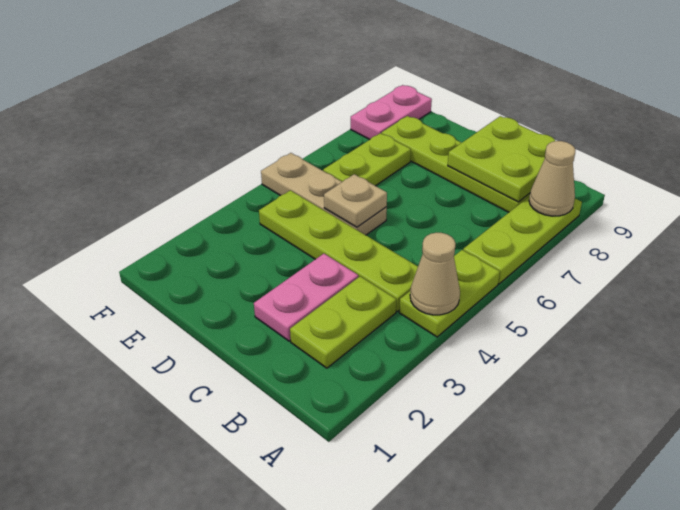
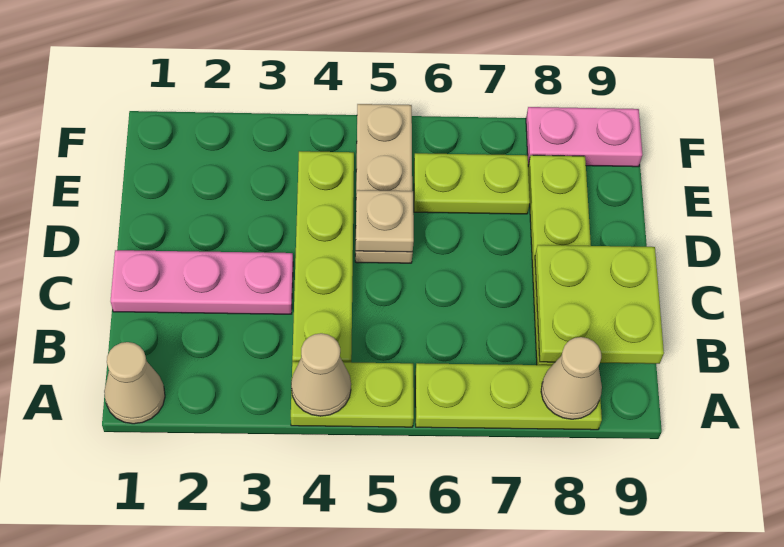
none -> tan 1x1 cone [104,342,165,424]
lime 1x2 plate [290,276,396,368] -> none
pink 1x2 plate [254,254,358,341] -> pink 1x3 plate [111,250,293,314]

